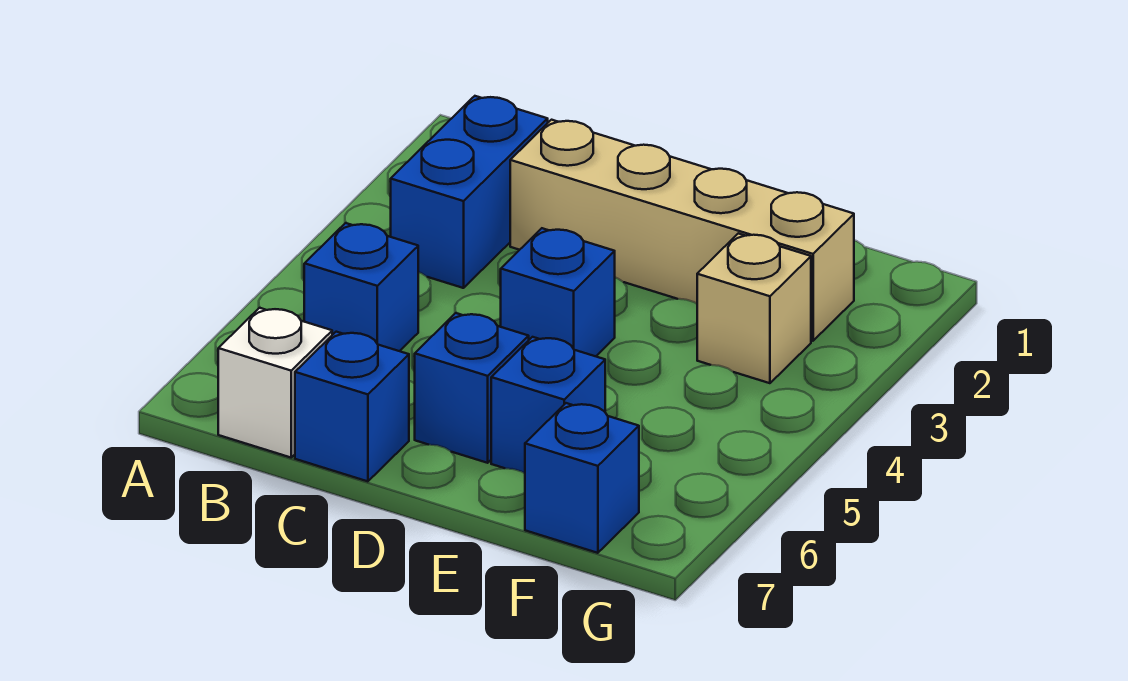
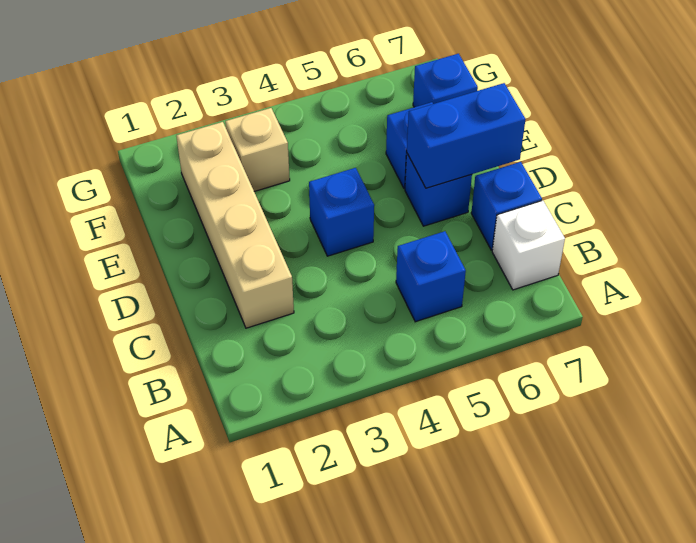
blue 1x2 brick [391,96,548,288] -> blue 1x2 brick moved to [407,83,526,188]

